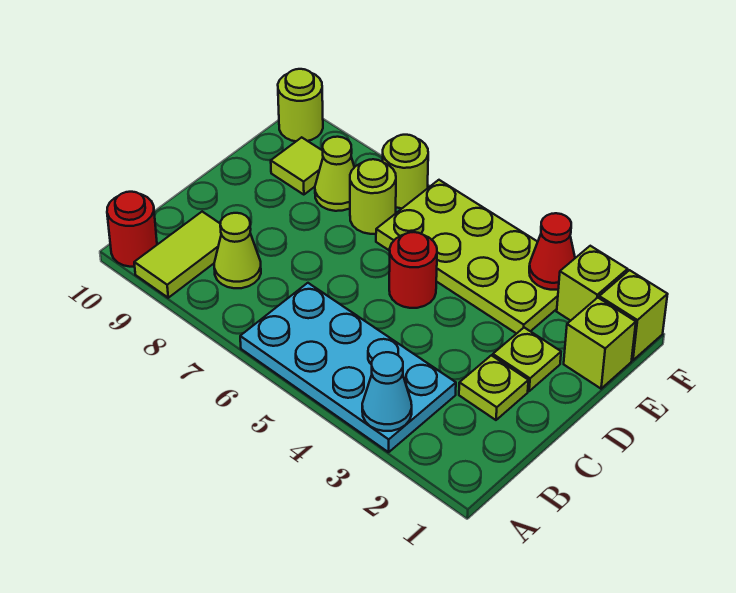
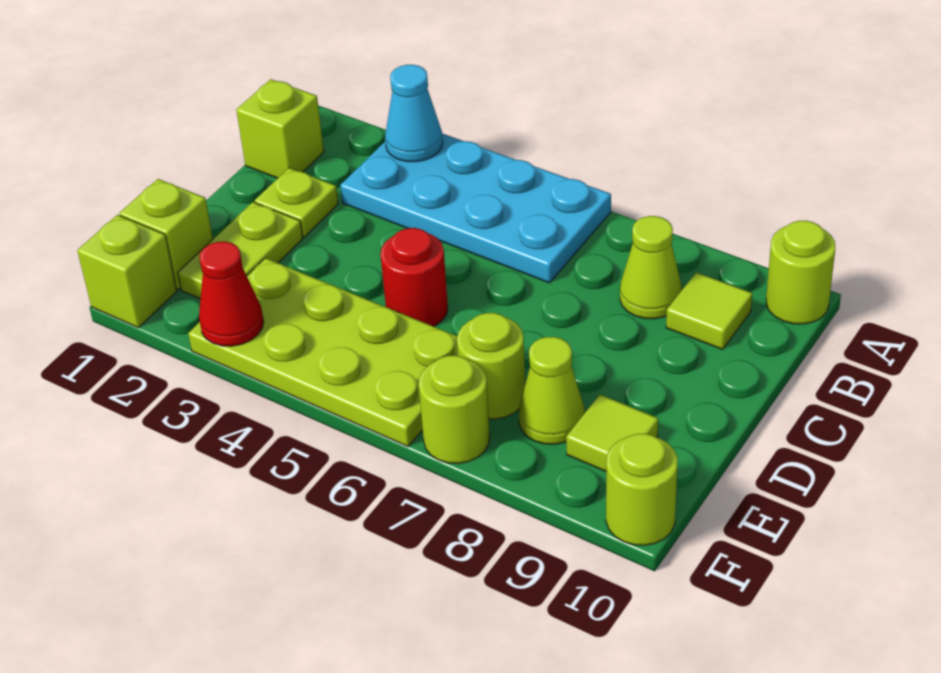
lime 1x2 tile [134,212,221,298] -> lime 1x1 tile [666,272,752,350]
red 1x1 round brick [107,192,157,267] -> lime 1x1 round brick [766,221,835,324]
lime 1x1 plate [493,328,561,391] -> lime 1x2 plate [178,202,303,299]
lime 1x1 brick [557,246,628,321] -> lime 1x1 brick moved to [237,79,324,178]

